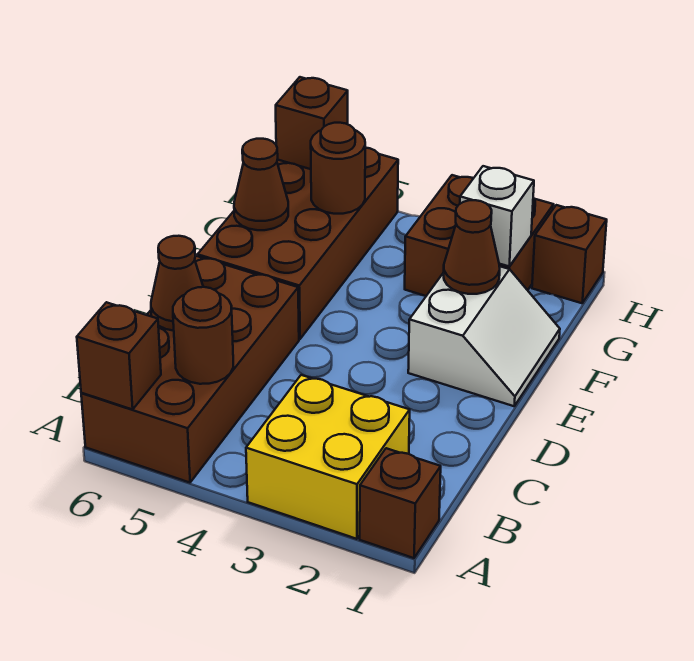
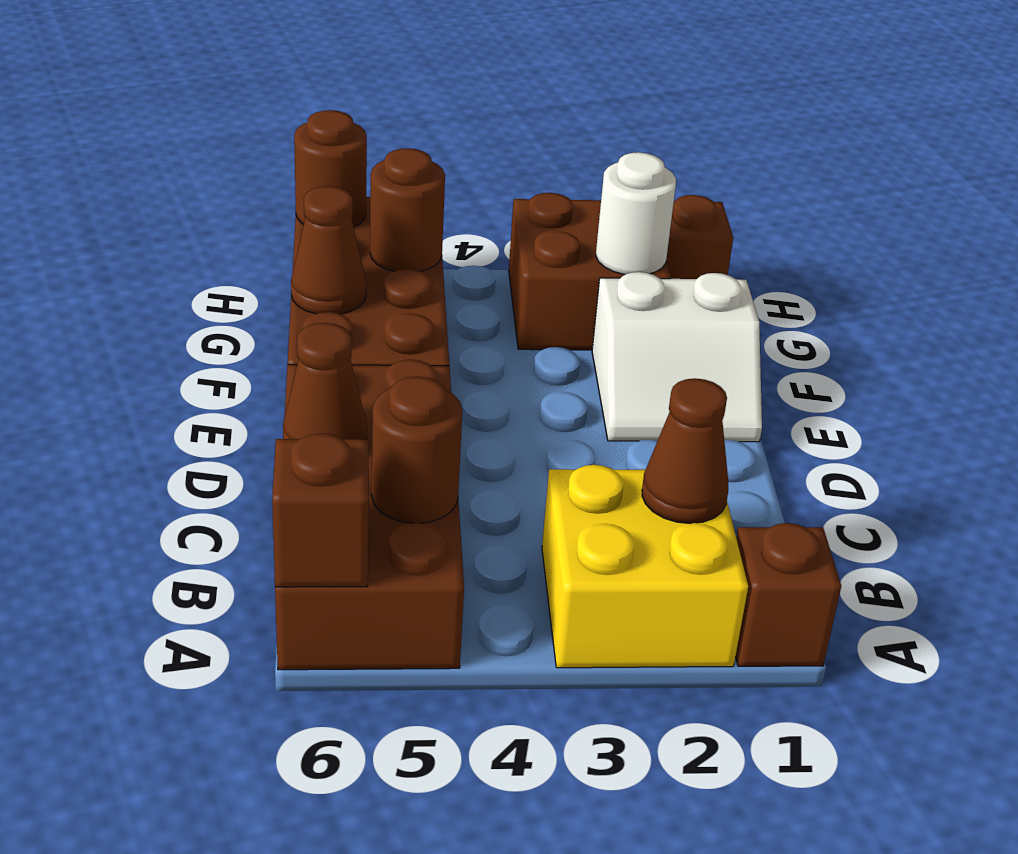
white 2x2 slope [408,266,560,406] -> white 2x2 slope turned to [592,272,762,442]
brown 1x1 cone [444,200,500,294] -> brown 1x1 cone moved to [642,378,728,524]
white 1x1 brick [460,166,534,266] -> white 1x1 round brick [596,152,676,275]
brown 1x1 brick [276,77,348,169] -> brown 1x1 round brick [294,110,367,227]

